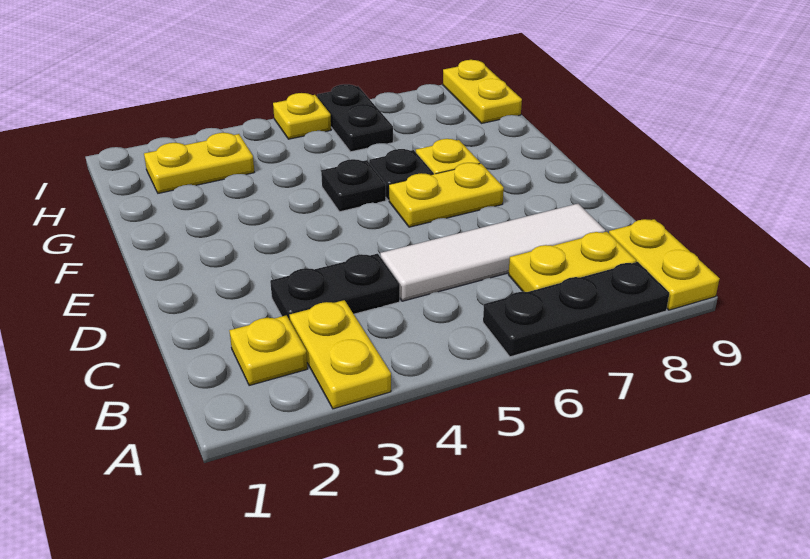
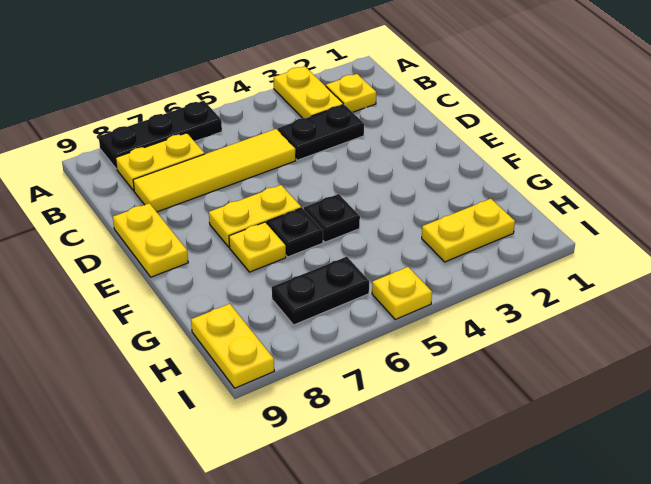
yellow 1x2 plate [609,219,720,310] -> yellow 1x2 plate moved to [113,203,188,277]
white 1x4 tile [380,204,605,301] -> yellow 1x4 tile [133,129,296,212]
black 1x2 plate [317,84,393,152] -> black 1x2 plate turned to [272,257,369,325]

